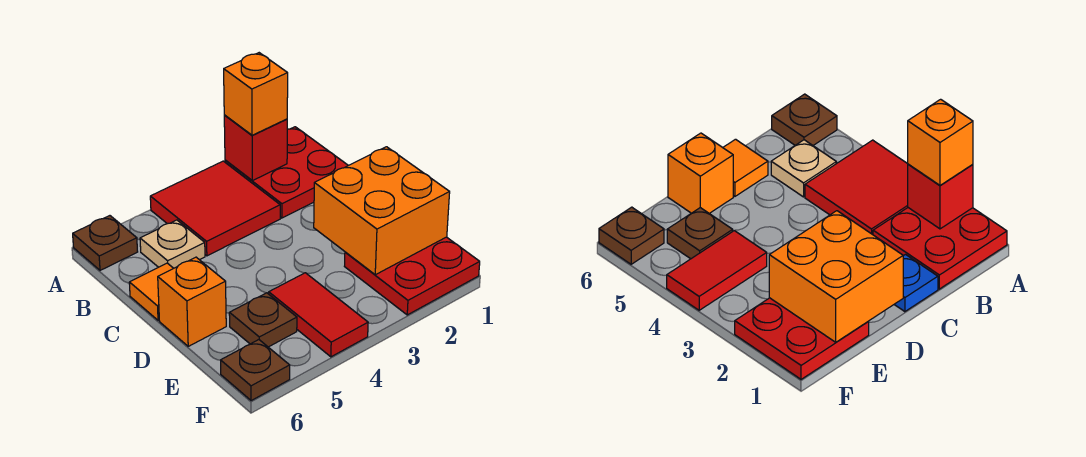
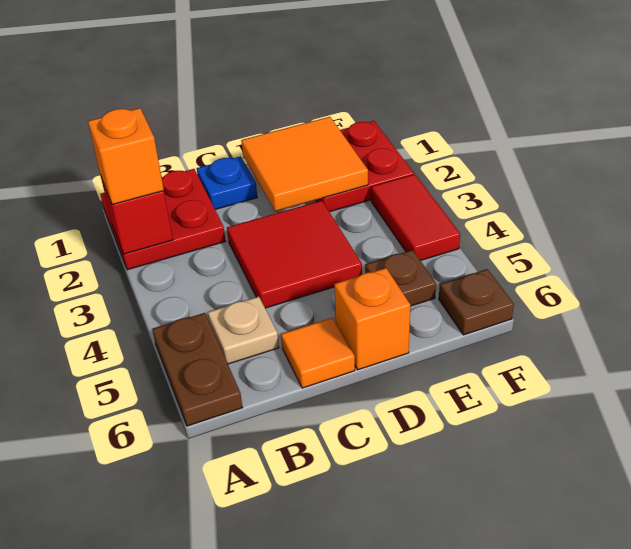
red 2x2 tile [150,161,280,256] -> red 2x2 tile moved to [227,201,362,308]
brown 1x1 plate [73,216,138,270] -> brown 1x2 plate [152,313,243,426]
orange 2x2 brick [314,147,450,275] -> orange 2x2 tile [241,117,368,211]
red 1x2 tile [269,273,368,357] -> red 1x2 tile turned to [371,174,460,261]

